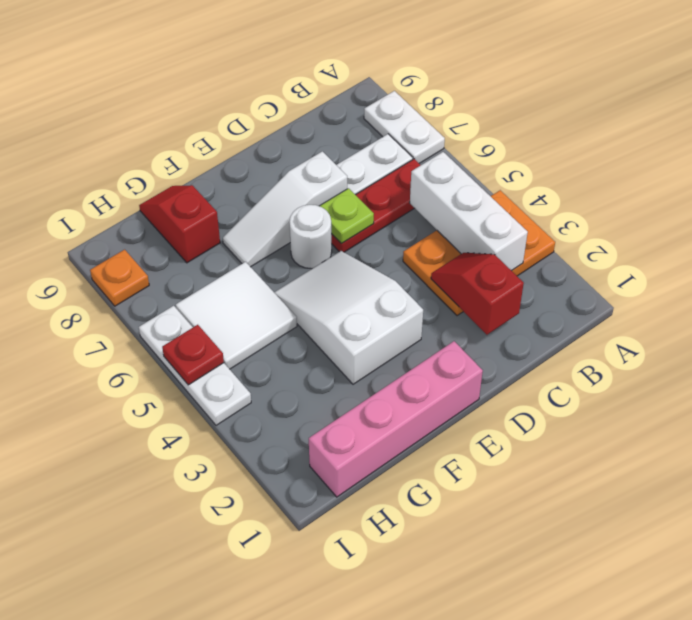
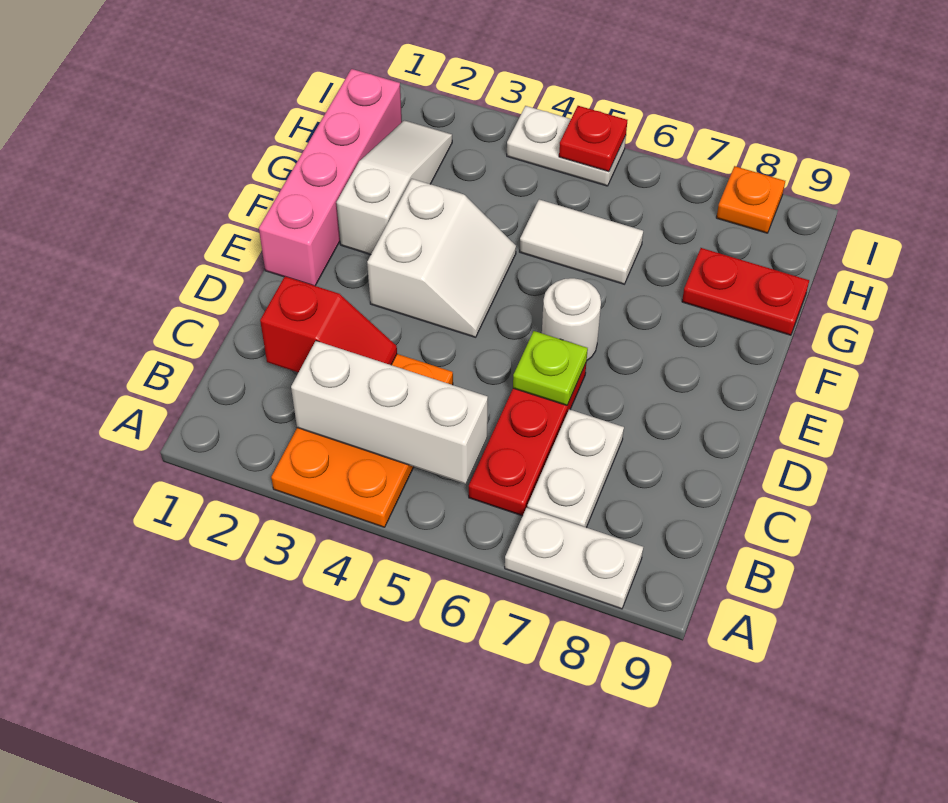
white 1x3 slope [223,151,347,267] -> white 1x3 slope moved to [336,120,452,255]
white 2x3 slope [274,251,423,384] -> white 2x2 slope [367,179,516,337]
white 2x2 tile [176,262,297,369] -> white 1x2 tile [520,200,643,284]
red 1x2 slope [139,185,220,263] -> red 1x2 plate [682,248,809,335]
white 1x3 plate [139,306,251,425] -> white 1x2 plate [507,106,626,186]

